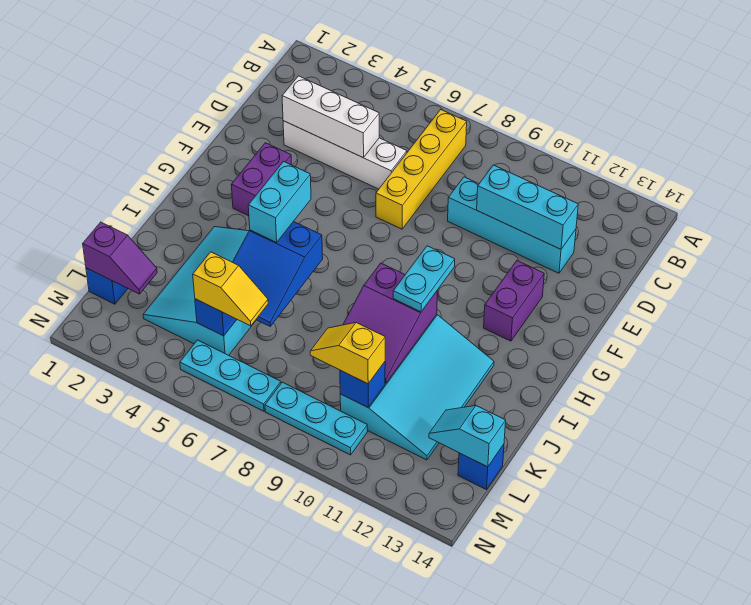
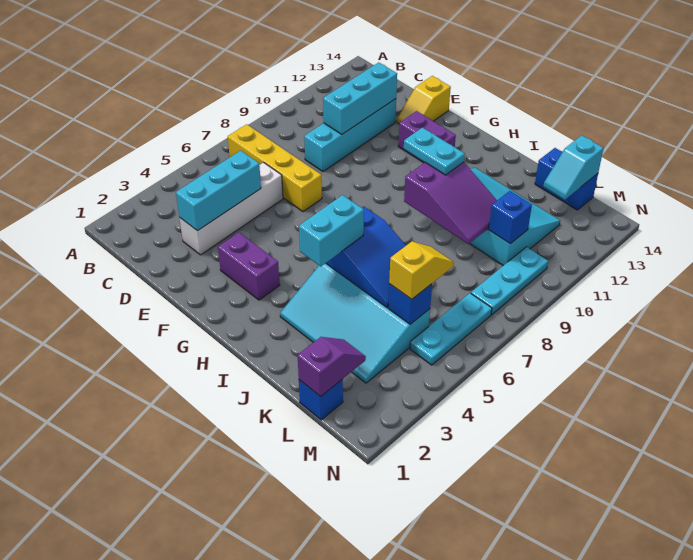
white 1x3 brick [282,76,379,158] -> cyan 1x3 brick [176,151,261,231]
cyan 1x2 brick [248,162,311,242] -> cyan 1x2 brick turned to [299,195,364,266]
yellow 1x2 slope [310,323,385,384] -> yellow 1x2 slope moved to [397,76,451,123]
blue 1x1 brick [458,444,504,490] -> blue 1x2 brick [535,148,598,210]

